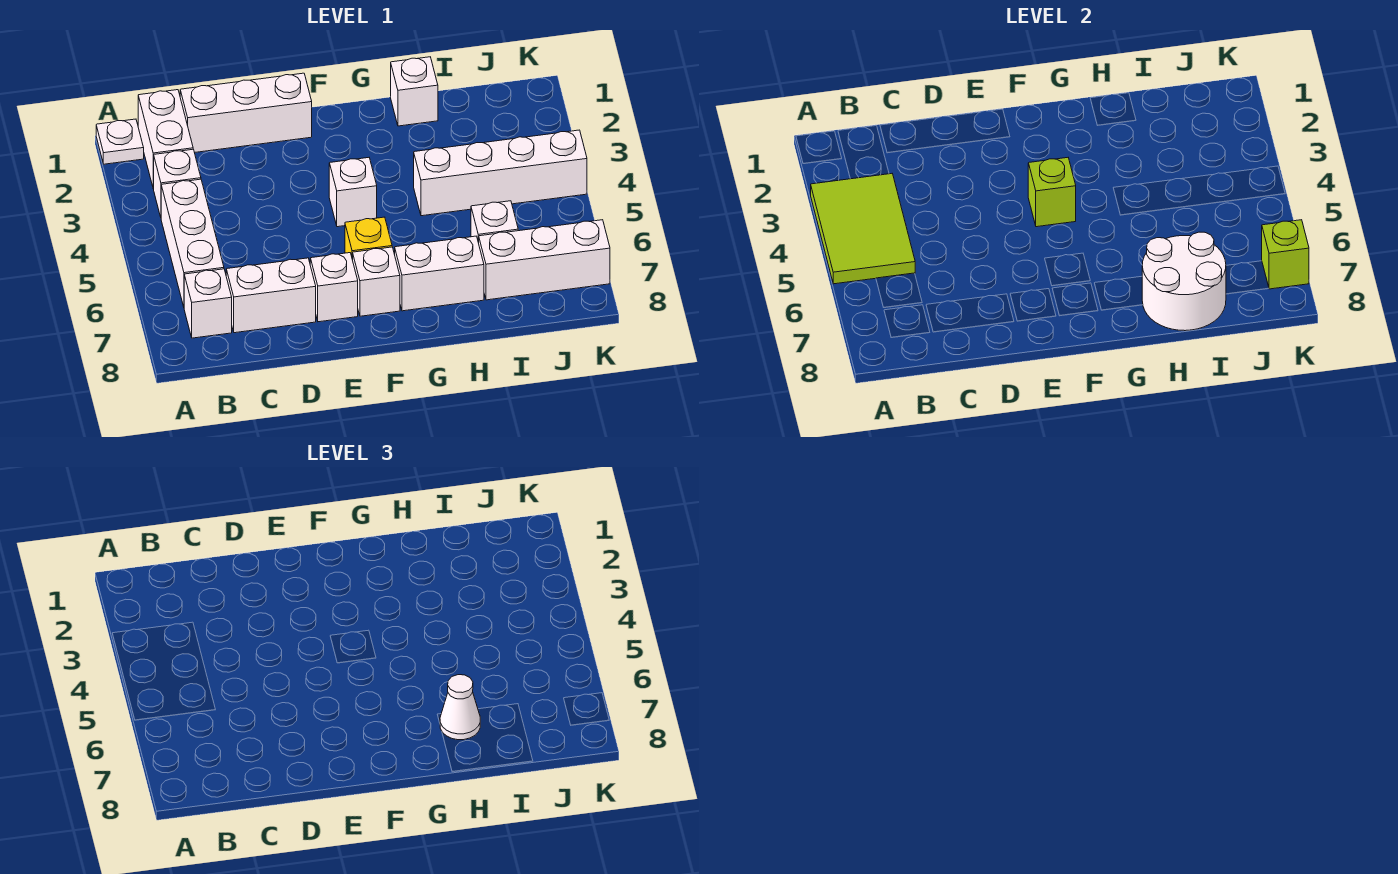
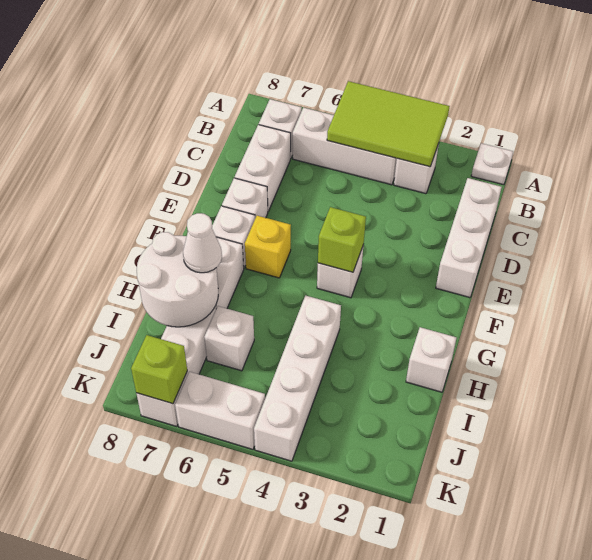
white 1x2 brick [138,90,193,188] -> white 1x2 brick moved to [175,372,265,449]

